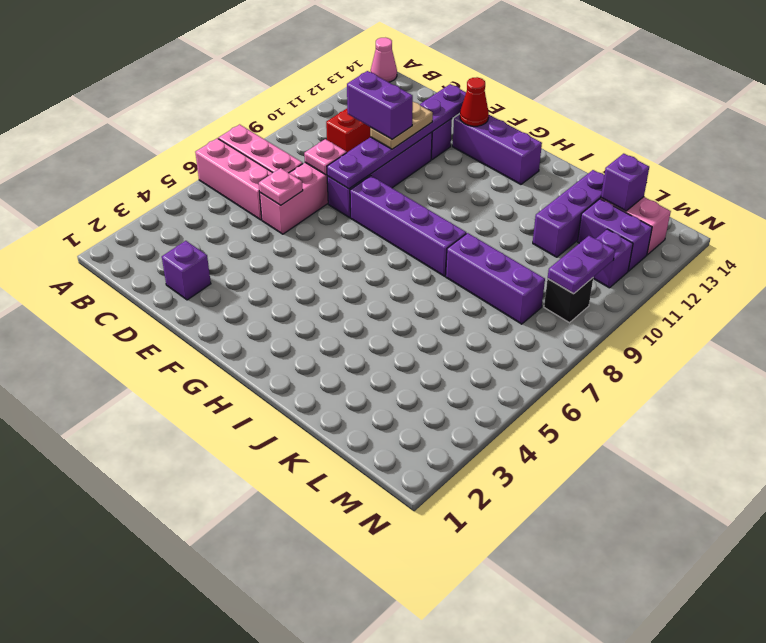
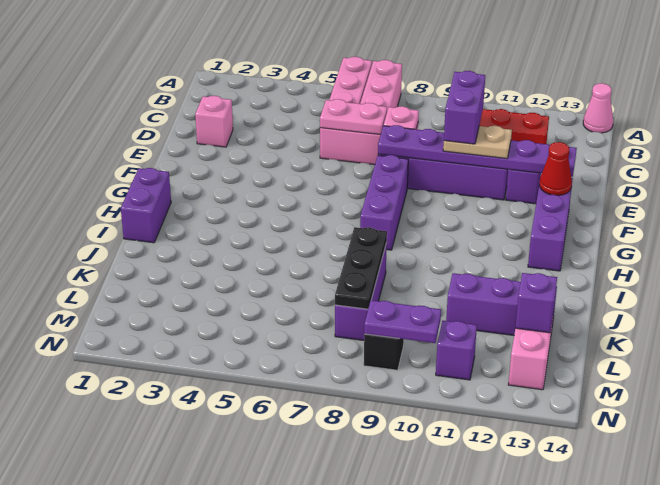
purple 1x1 brick [162,241,211,300] -> pink 1x1 brick [195,96,233,147]
pink 1x1 plate [259,168,303,205] -> pink 1x2 plate [320,99,387,135]
purple 1x4 brick [350,176,466,276] -> purple 1x3 brick [360,155,408,250]
none -> black 1x3 plate [335,227,387,309]
purple 1x2 brick [578,199,652,271] -> purple 1x2 brick moved to [121,168,171,243]

